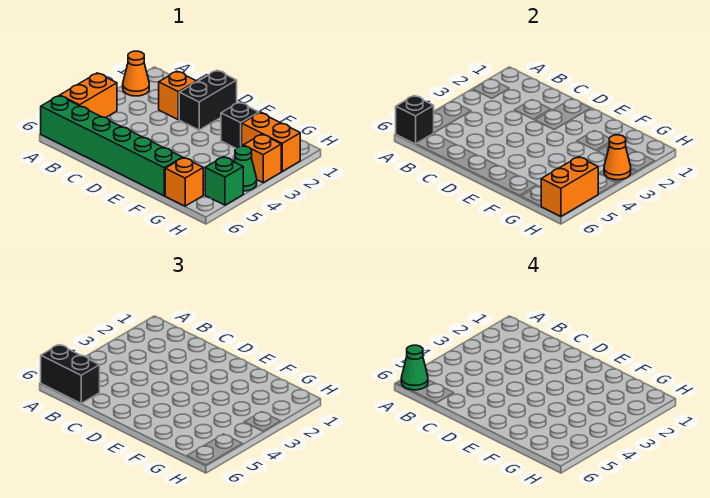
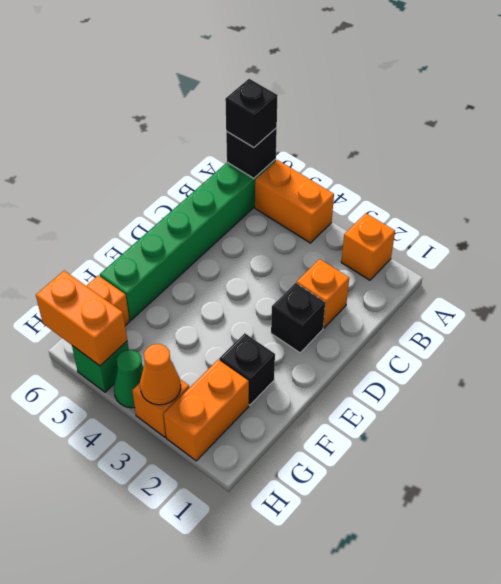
orange 1x1 cone [123,51,149,96] -> orange 1x1 brick [341,213,395,280]
black 1x2 brick [41,345,100,403] -> black 1x1 brick [225,79,278,148]
green 1x1 cone [401,345,428,390] -> none
black 1x2 brick [179,70,237,130] -> black 1x1 brick [271,283,325,353]

